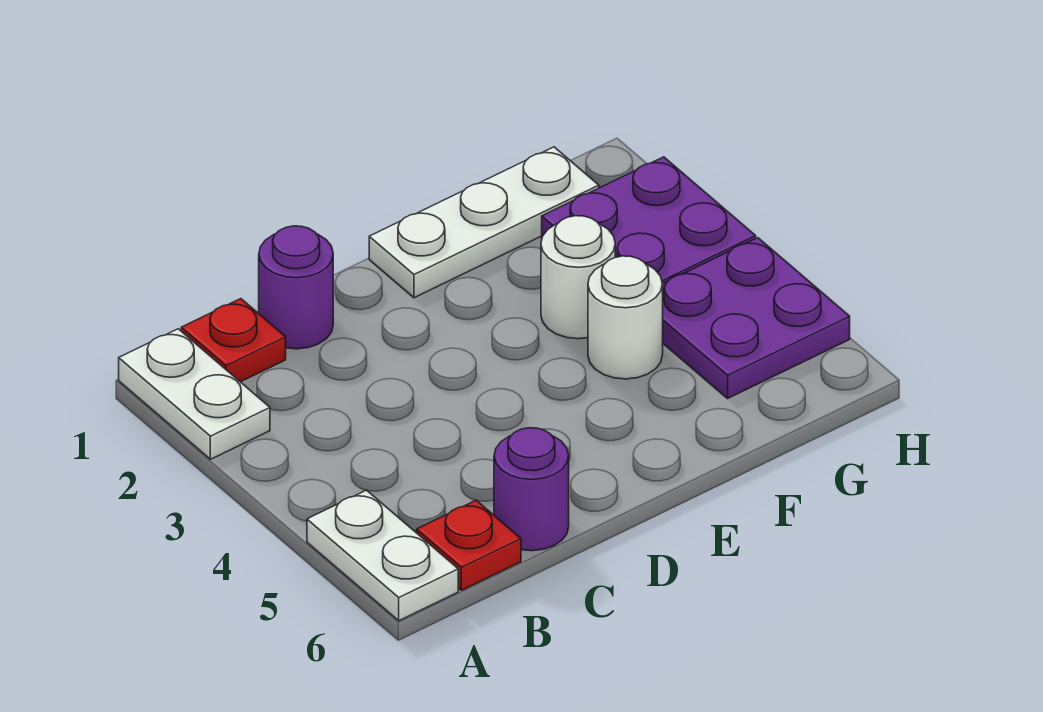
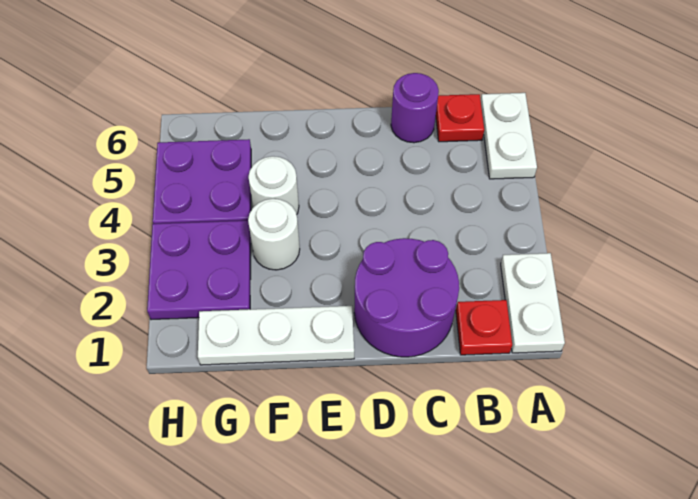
purple 1x1 round brick [259,226,333,349] -> purple 2x2 round brick [354,238,459,357]

